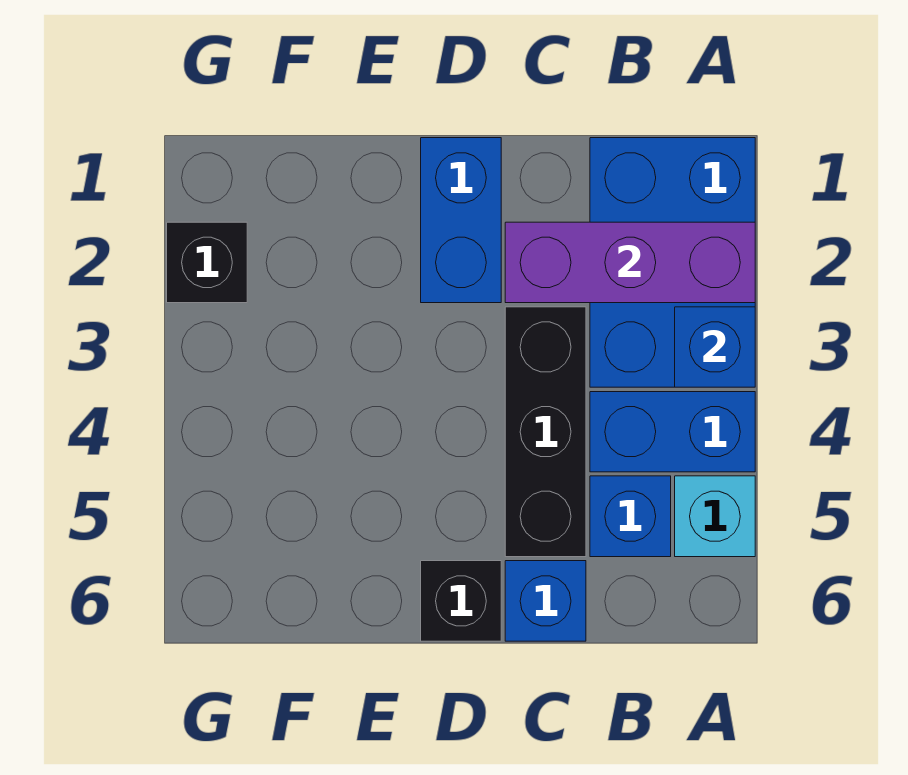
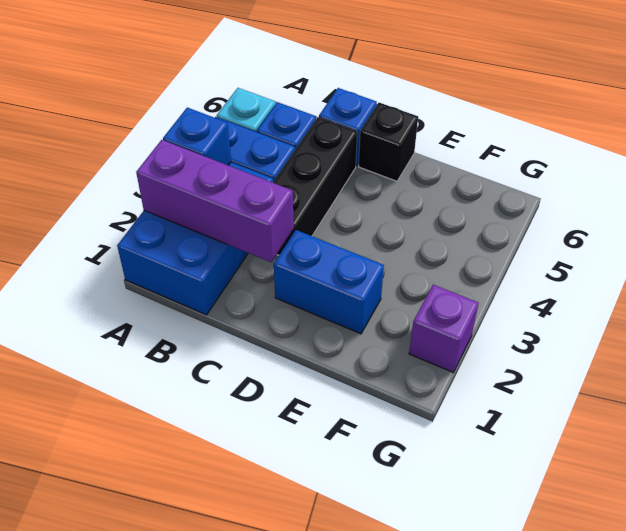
blue 1x2 brick [421,138,501,303] -> blue 1x2 brick turned to [274,230,384,334]
black 1x1 brick [167,222,247,303] -> purple 1x1 brick [409,285,479,372]

